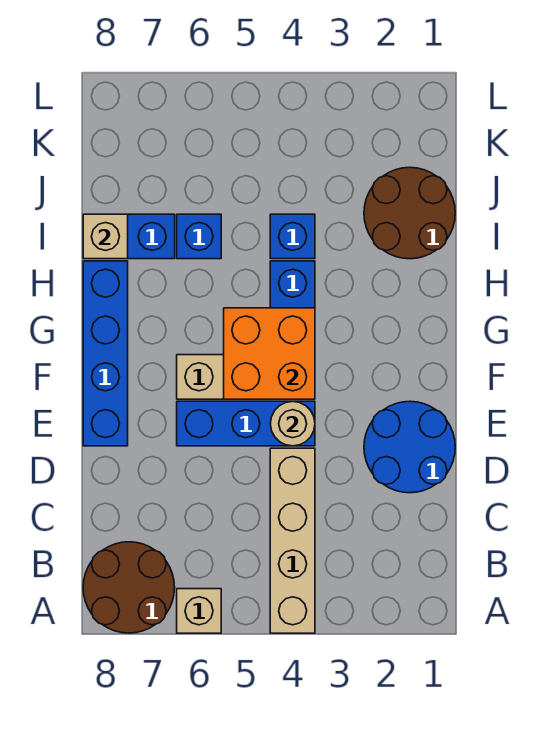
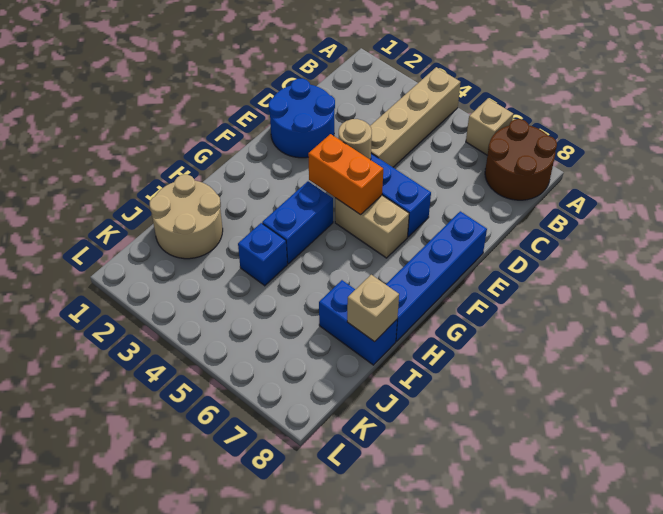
orange 2x2 brick [224,308,315,399] -> orange 1x2 brick [308,134,383,215]
brown 2x2 round brick [364,167,455,259] -> tan 2x2 round brick [150,175,223,259]
blue 1x1 brick [177,214,221,259] -> none

